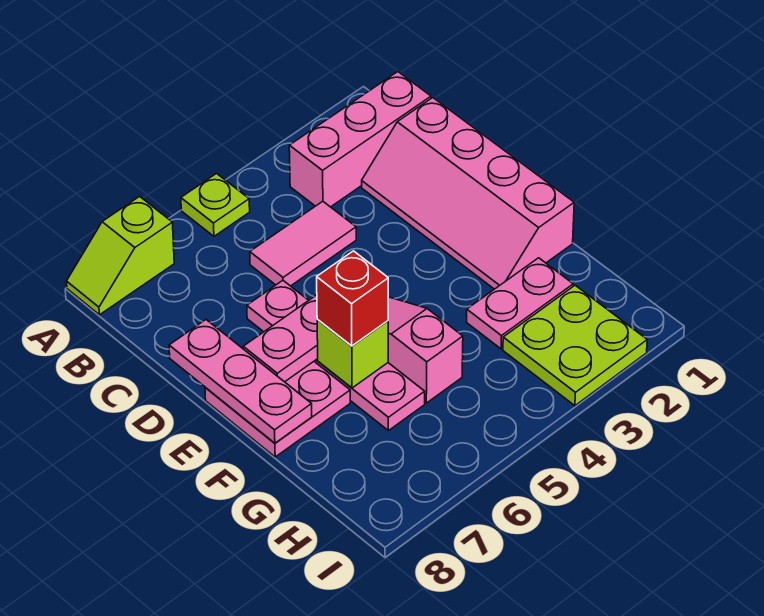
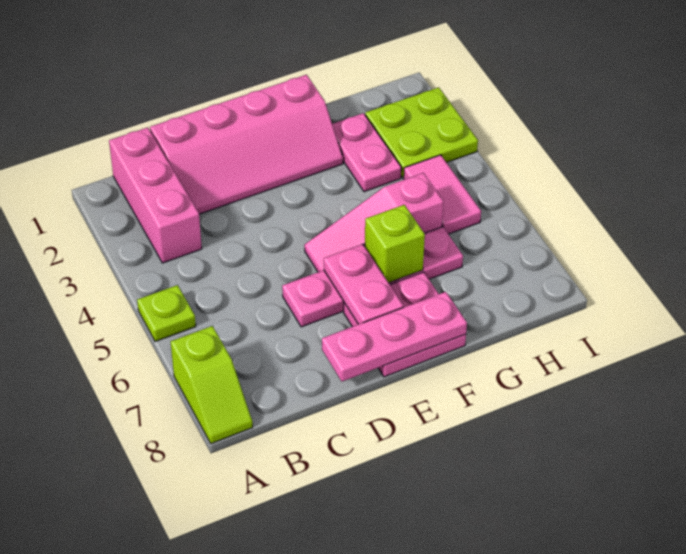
pink 1x2 tile [250,201,356,286] -> pink 1x2 tile moved to [404,155,481,234]
red 1x1 brick [317,251,388,346] -> none

